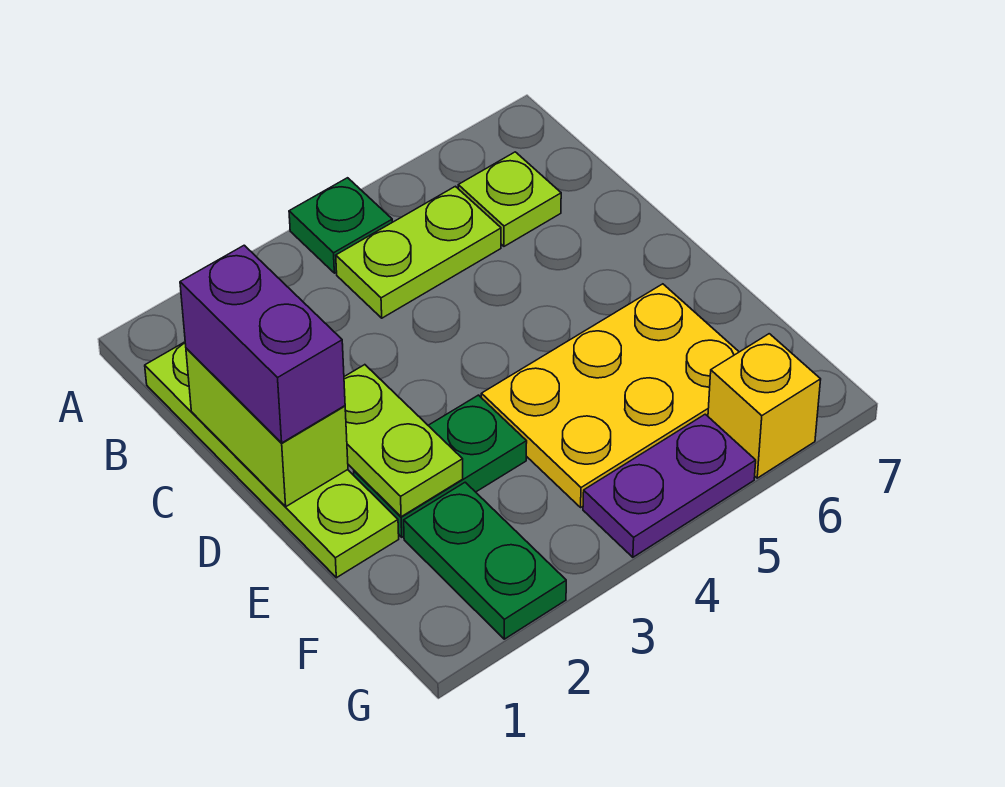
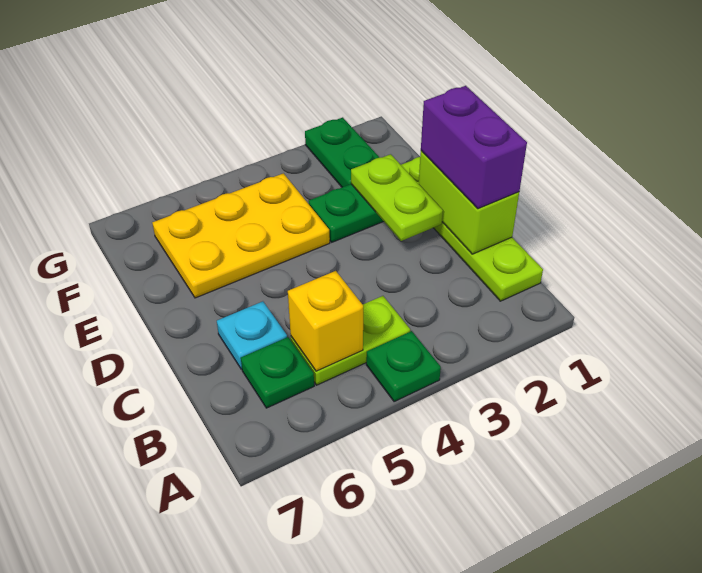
lime 1x1 plate [458,152,561,246] -> green 1x1 plate [241,337,314,408]
none -> cyan 1x1 plate [217,301,287,369]
purple 1x2 plate [583,414,756,557] -> none
yellow 1x1 brick [708,334,821,478] -> yellow 1x1 brick moved to [288,271,363,371]

